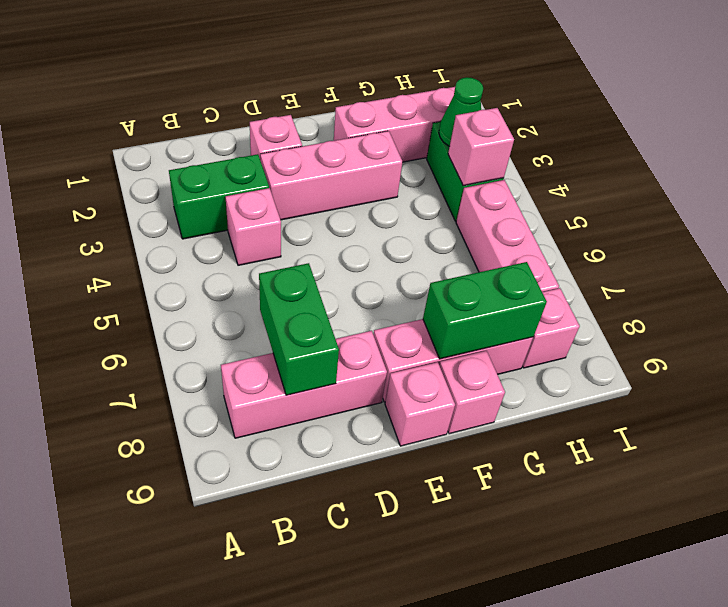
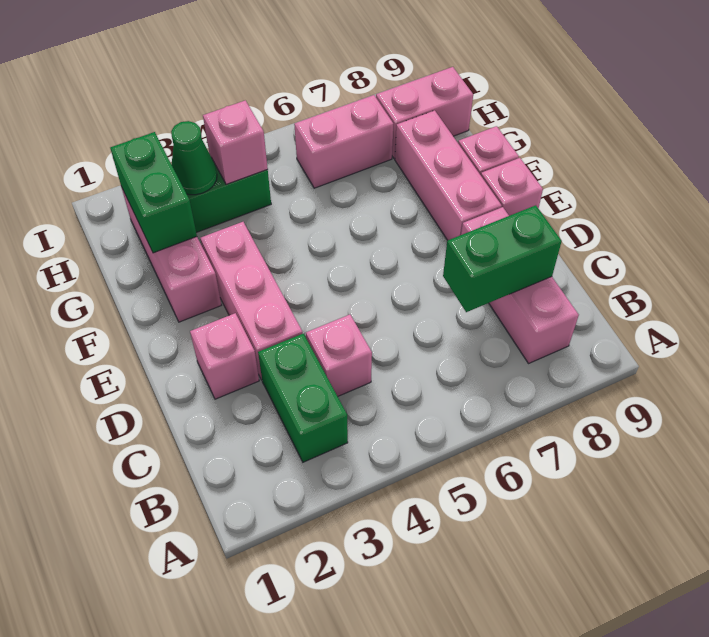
green 1x2 brick [423,262,547,359] -> green 1x2 brick moved to [110,132,197,253]
pink 1x3 brick [456,180,559,292] -> pink 1x2 brick [294,95,393,188]
pink 1x1 brick [522,288,580,368] -> pink 1x2 brick [376,67,473,158]

